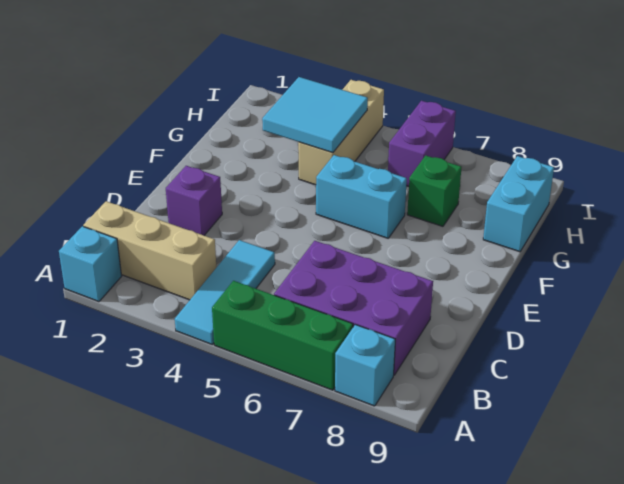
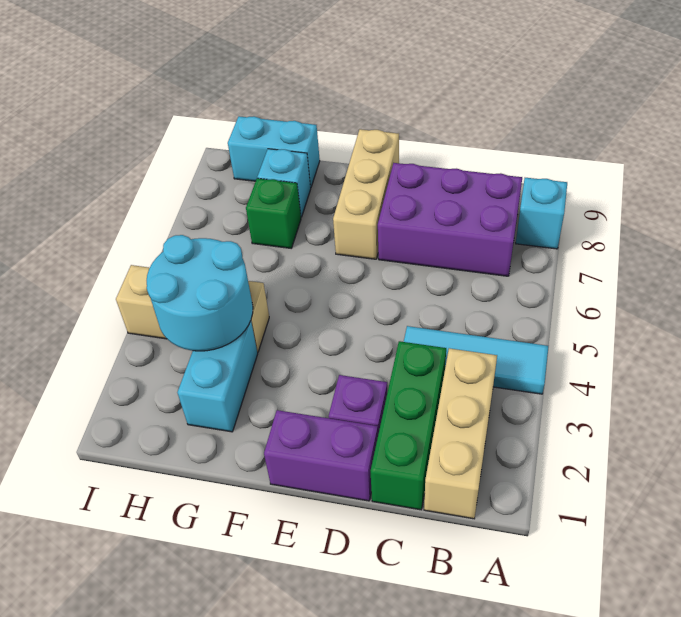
cyan 1x1 brick [59,226,122,302] -> cyan 1x1 brick moved to [257,149,311,217]
green 1x3 brick [212,281,353,390] -> green 1x3 brick moved to [371,341,446,510]
purple 2x3 brick [274,241,433,375] -> purple 2x3 brick turned to [378,163,522,276]
none -> tan 1x3 brick [333,129,399,259]
cyan 1x2 brick [316,155,407,238] -> cyan 1x2 brick moved to [177,321,258,432]
cyan 2x2 tile [262,77,368,153] -> cyan 2x2 round brick [147,235,253,351]
purple 1x2 brick [388,101,456,187] -> purple 1x2 brick moved to [264,410,378,501]

